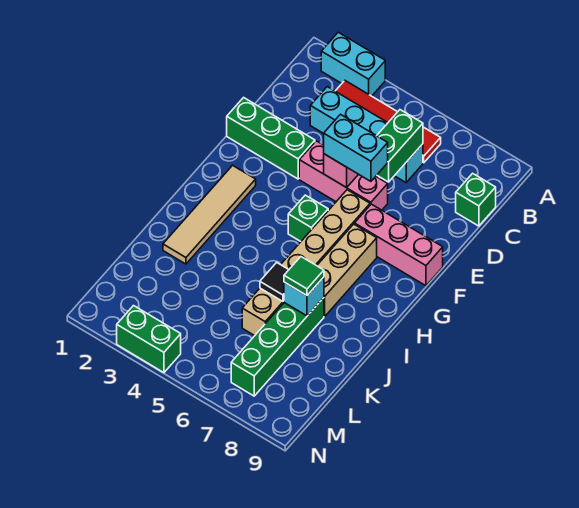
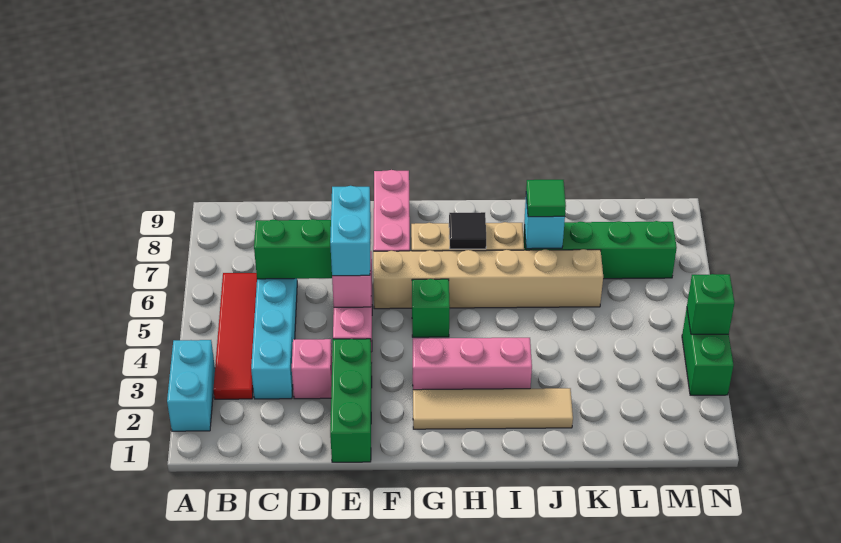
green 1x1 brick [456,173,496,226] -> green 1x1 brick moved to [687,274,735,334]
none -> pink 1x1 brick [292,339,332,399]
none -> pink 1x3 brick [413,338,532,390]
black 1x1 tile [260,263,289,301] -> black 1x1 tile moved to [449,212,486,249]

